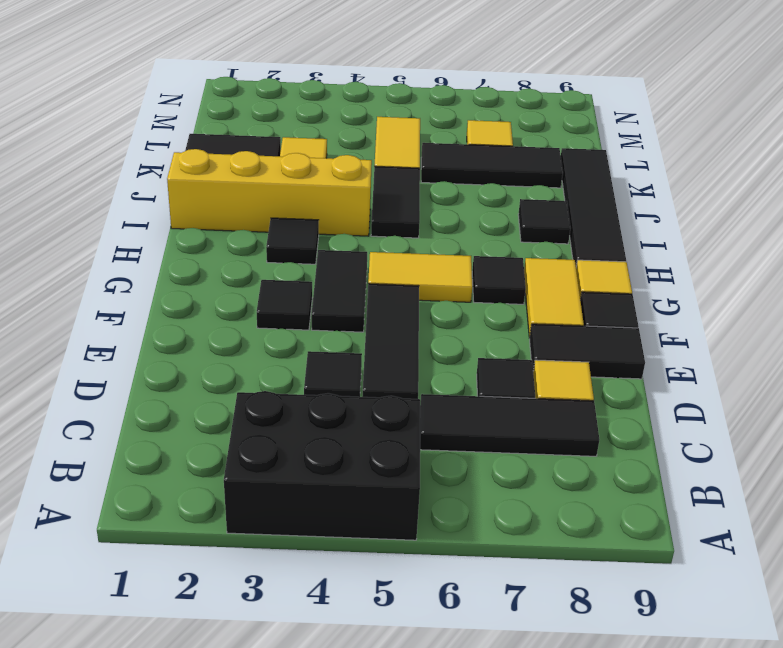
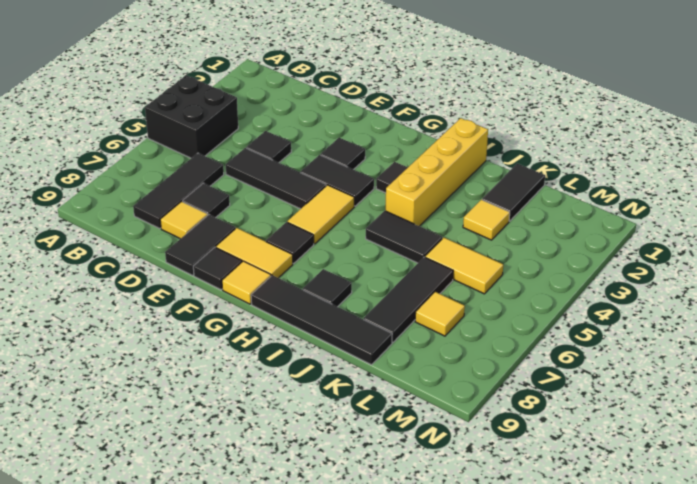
black 2x3 brick [224,391,420,540] -> black 2x2 brick [145,75,238,158]

